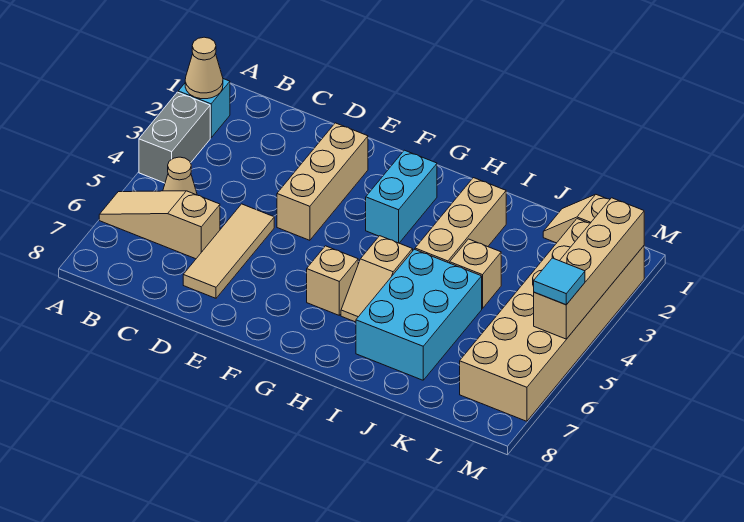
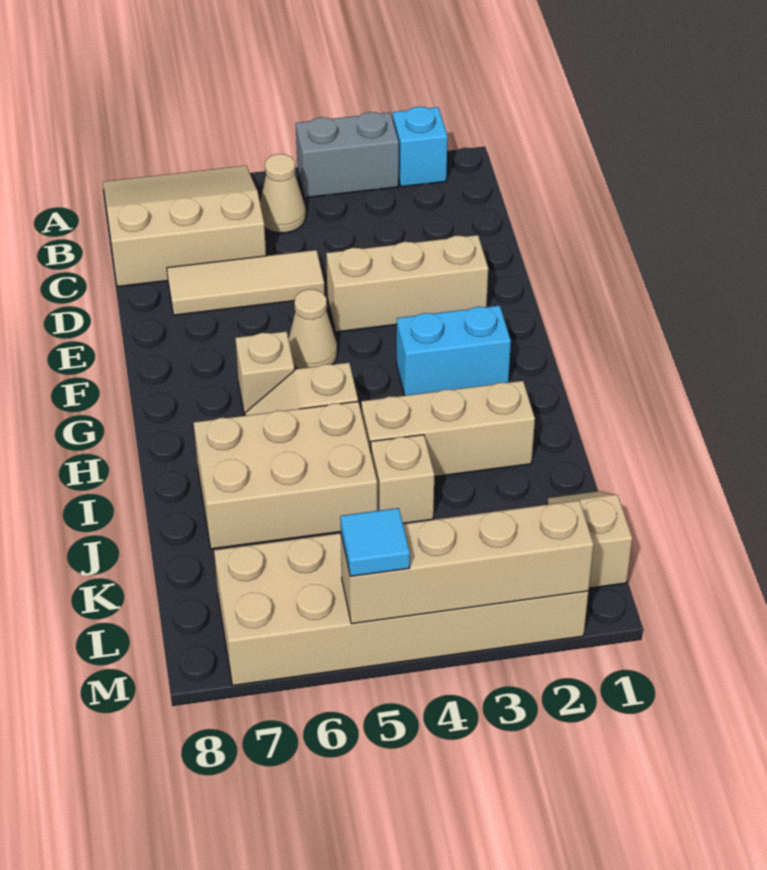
tan 1x1 cone [185,37,223,99] -> tan 1x1 cone moved to [289,289,337,369]
tan 1x3 slope [99,191,220,259] -> tan 3x3 slope [103,166,266,287]
cyan 2x3 brick [356,249,482,380] -> tan 2x3 brick [194,402,377,549]

